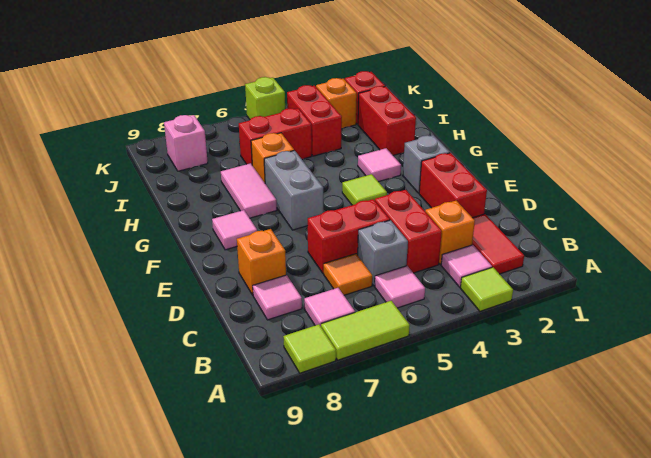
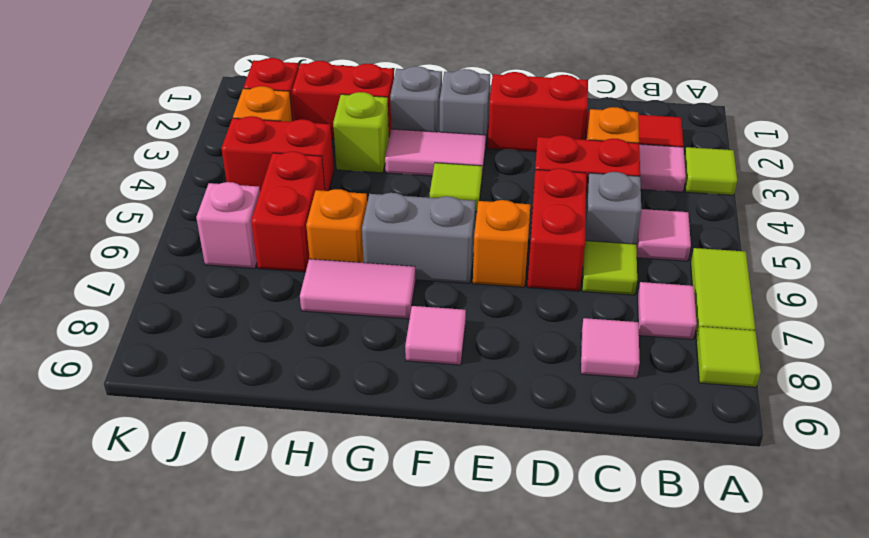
orange 1x1 tile [324,254,372,295] -> lime 1x1 tile [582,241,637,295]
orange 1x1 brick [237,229,286,295] -> orange 1x1 brick moved to [473,200,530,287]
none -> grey 1x1 brick [390,66,442,132]
pink 1x1 tile [358,148,401,182] -> pink 1x2 tile [385,129,486,176]
pink 1x1 brick [164,115,208,171] -> pink 1x1 brick moved to [196,182,260,268]
lime 1x1 brick [245,77,285,119] -> lime 1x1 brick moved to [333,92,389,173]

